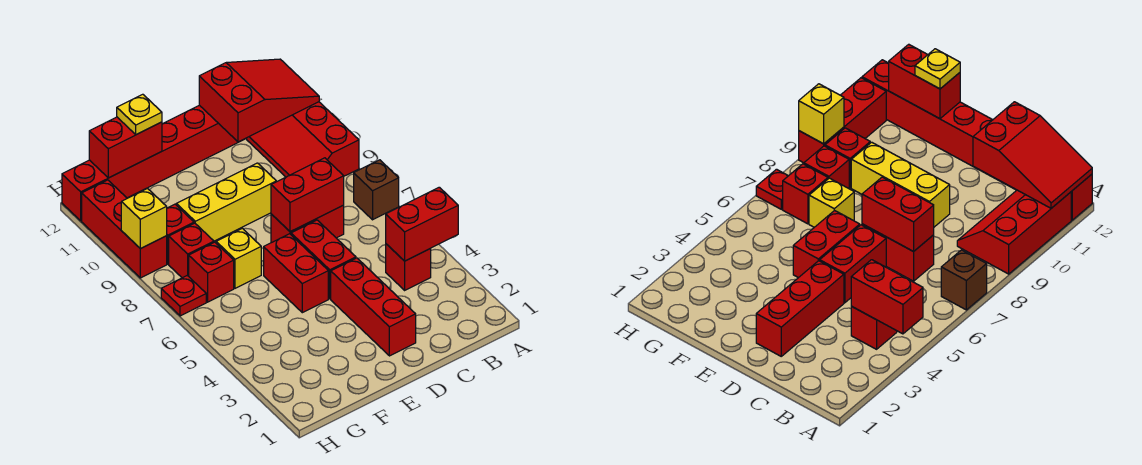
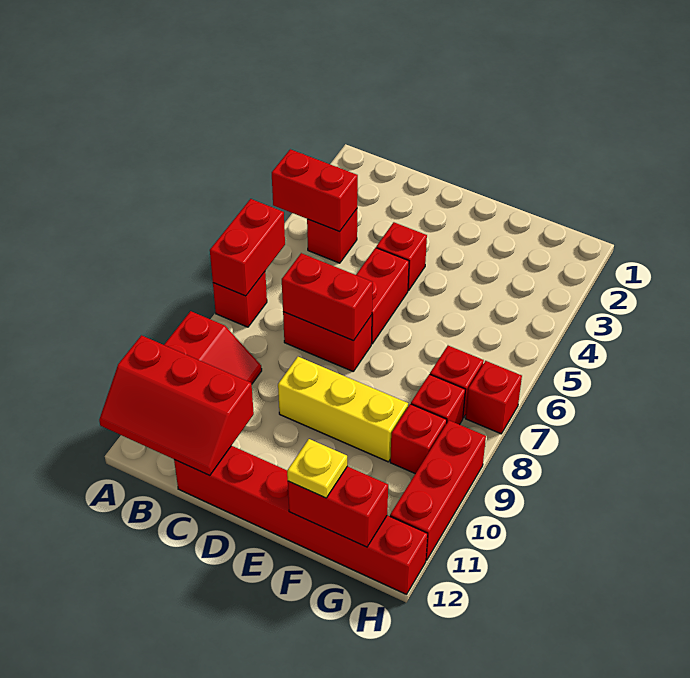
brown 1x1 brick [354,160,399,220] -> red 1x1 brick [213,272,267,327]
red 2x3 slope [199,59,319,142] -> red 2x3 slope turned to [99,335,254,476]
red 1x8 brick [62,105,246,221] -> red 1x6 brick [174,446,428,594]
red 1x3 brick [331,258,416,356] -> red 1x1 brick [376,222,427,291]
red 1x2 brick [264,234,328,313] -> red 1x2 brick moved to [210,199,285,296]
yellow 1x1 brick [216,228,261,288] -> none
red 1x1 plate [161,276,206,316] -> red 1x1 brick [465,361,522,434]
yellow 1x1 brick [121,189,167,249] -> none

